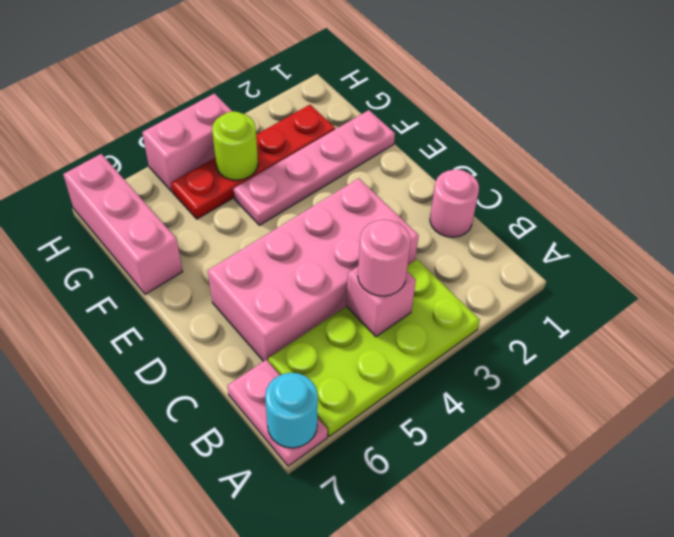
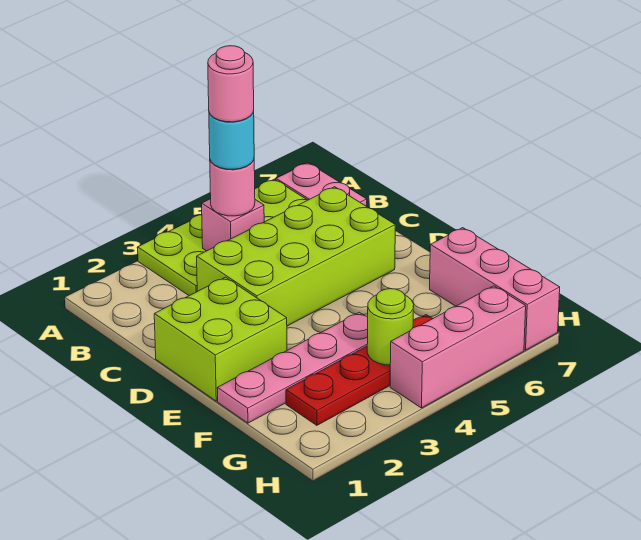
cyan 1x1 round brick [265,373,318,448] -> cyan 1x1 round brick moved to [209,111,254,169]
pink 1x1 round brick [430,169,479,237] -> pink 1x1 round brick moved to [208,46,254,122]
pink 2x4 brick [208,178,419,362] -> lime 2x4 brick [197,187,395,326]
none -> lime 2x2 brick [154,277,287,401]
pink 1x2 brick [142,94,233,192] -> pink 1x3 brick [390,286,526,408]

